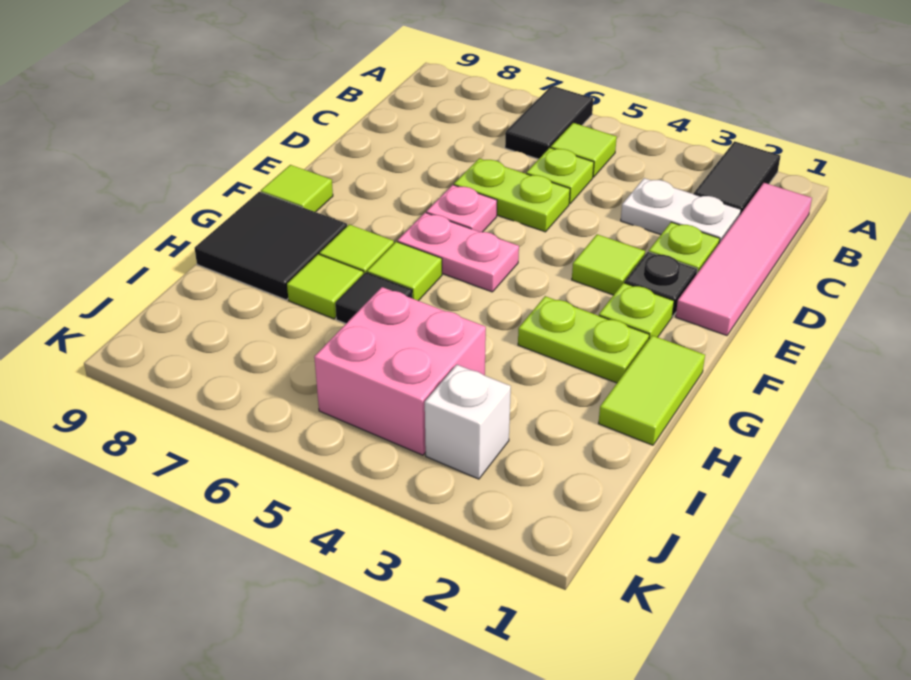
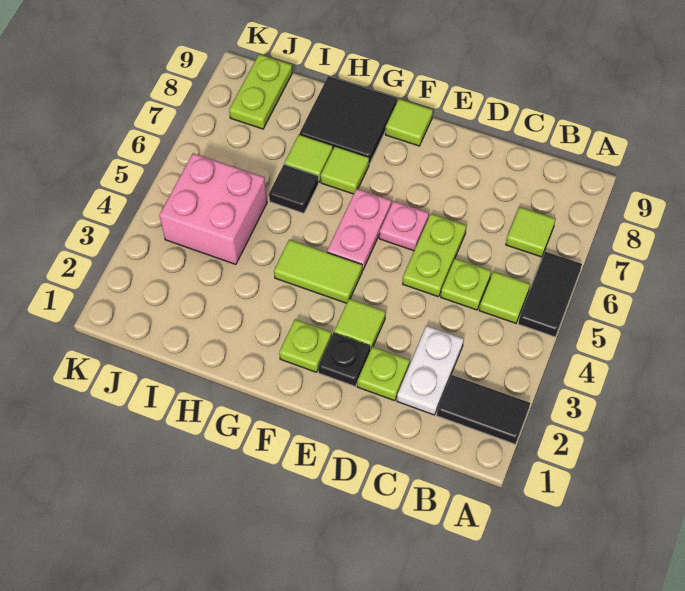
black 1x2 tile [505,86,593,159] -> black 1x2 tile turned to [518,252,582,337]
pink 1x4 tile [676,183,812,336] -> none
lime 1x2 tile [598,335,705,445] -> lime 1x2 tile moved to [274,240,362,303]
lime 1x2 plate [518,296,649,383] -> lime 1x2 plate moved to [229,54,292,129]
lime 1x1 tile [367,242,442,301] -> lime 1x1 tile moved to [506,207,555,257]
white 1x1 brick [425,365,511,479] -> none

